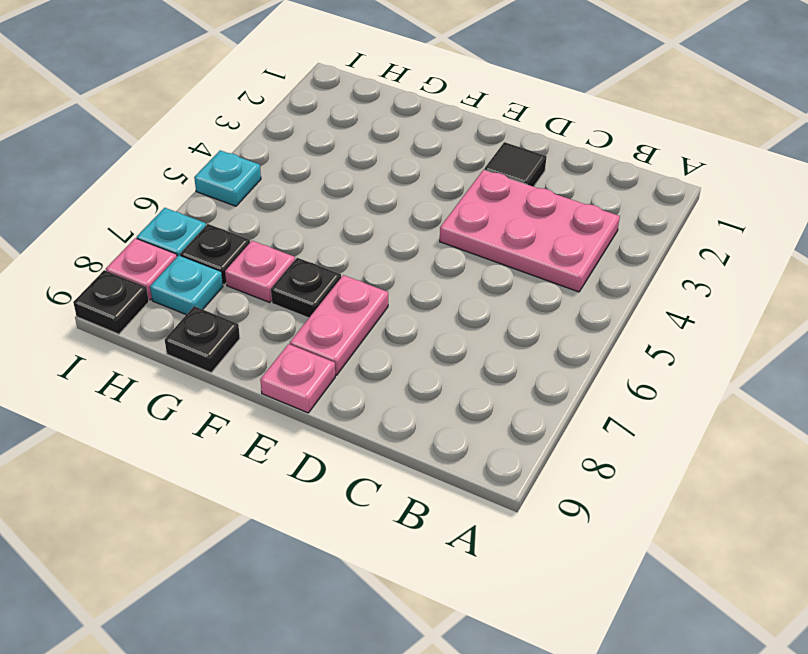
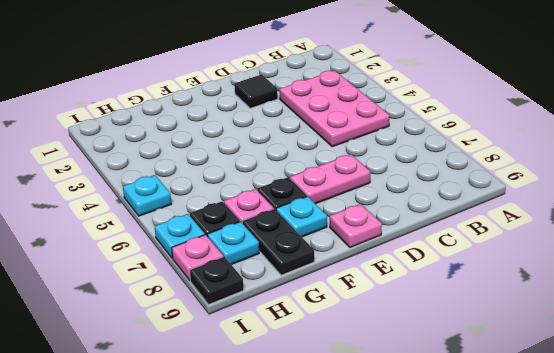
pink 2x3 plate [440,170,620,292] -> pink 2x3 plate turned to [280,71,390,147]
pink 1x2 plate [290,275,388,375] -> pink 1x2 plate turned to [290,154,370,204]
none -> cyan 1x1 plate [276,196,327,237]
black 1x1 plate [165,306,240,372] -> black 1x2 plate [242,209,314,275]

